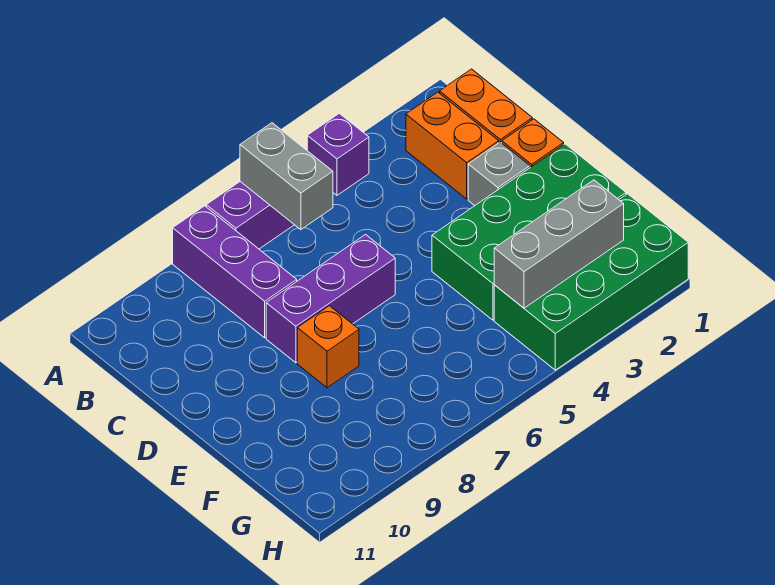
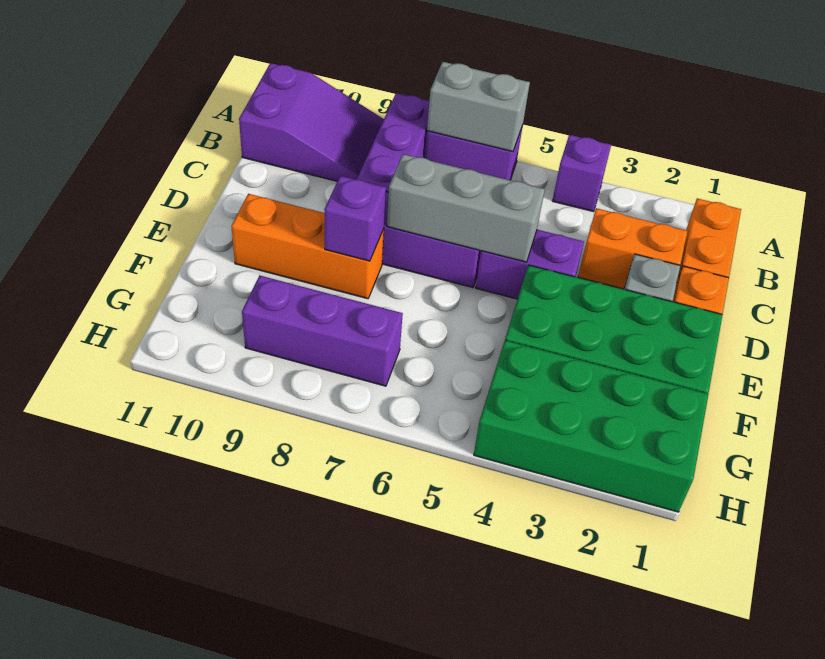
grey 1x2 brick [240,123,333,230] -> grey 1x2 brick turned to [427,62,530,152]
none -> purple 2x3 slope [239,63,384,181]
orange 1x2 brick [406,92,499,199] -> orange 1x2 brick turned to [578,208,687,289]
none -> purple 1x2 brick [476,230,584,299]
orange 1x1 brick [297,306,359,388] -> orange 1x3 brick [231,194,384,299]
none -> purple 1x1 brick [324,176,386,261]
grey 1x3 brick [494,180,624,308] -> grey 1x3 brick moved to [387,154,545,262]
none -> purple 1x3 brick [242,275,403,386]

